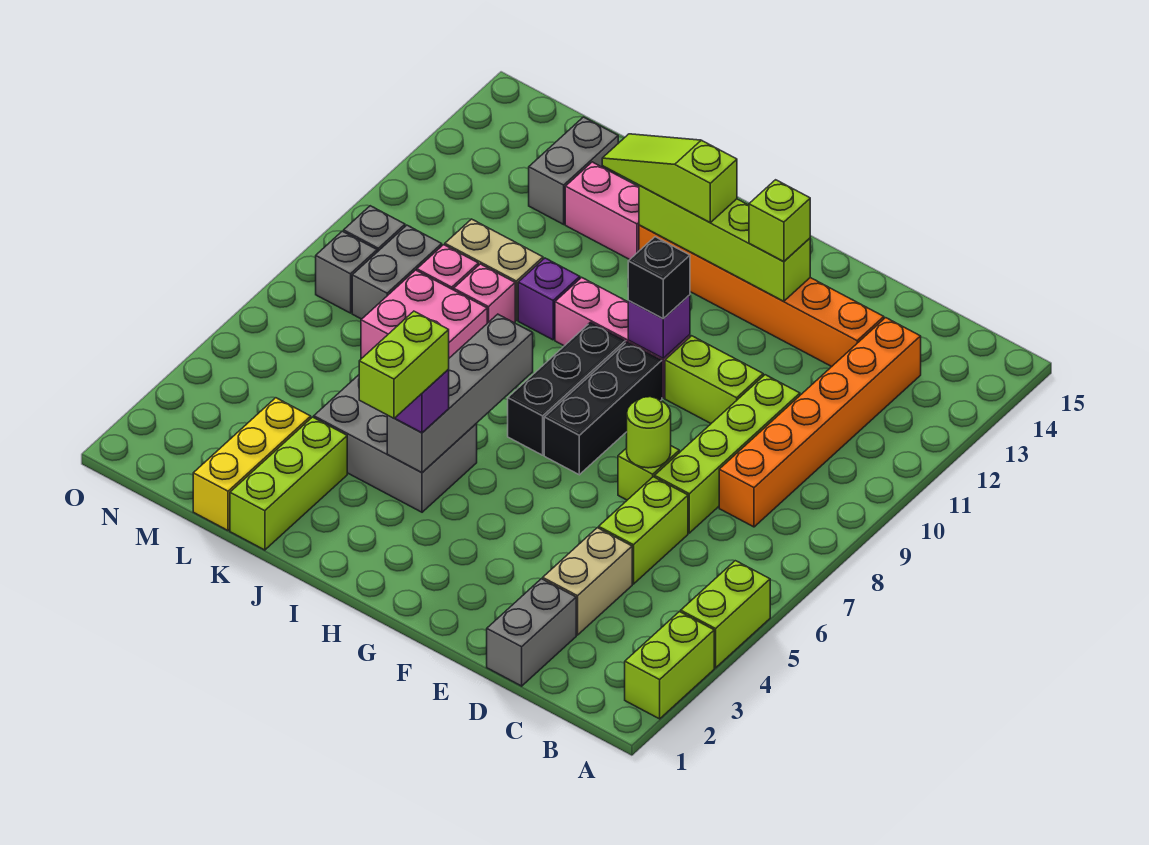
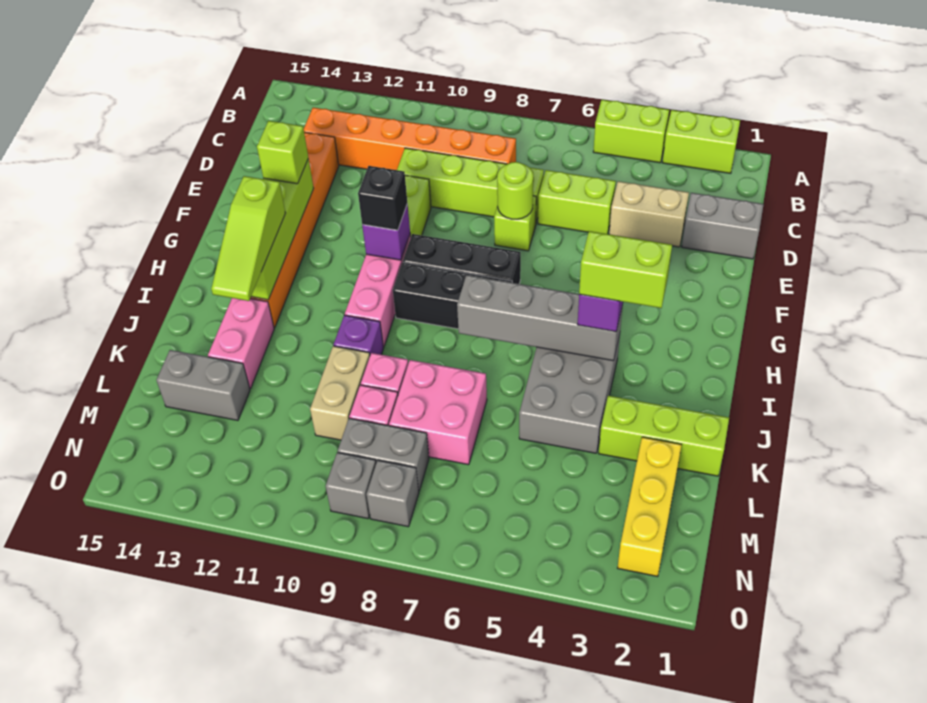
yellow 1x3 brick [193,398,311,530] -> yellow 1x3 brick turned to [618,437,682,577]

